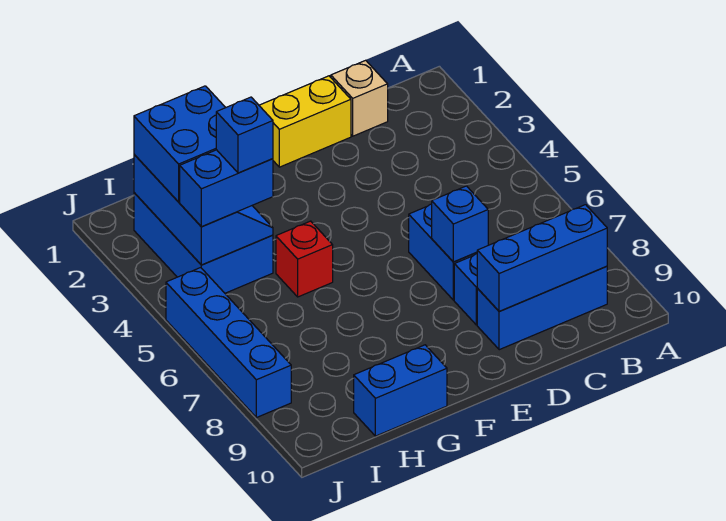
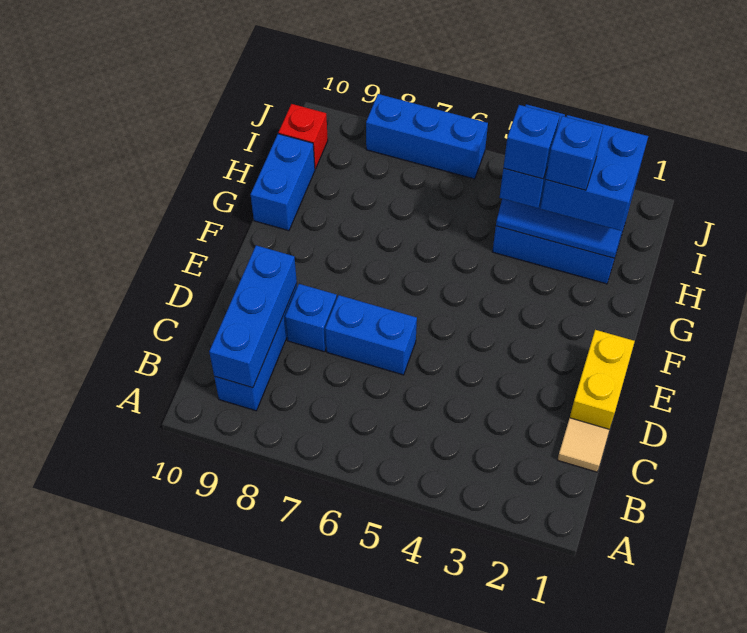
tan 1x1 brick [331,60,388,136] -> tan 1x1 tile [557,418,609,472]
blue 1x1 brick [432,186,488,262] -> blue 1x1 brick moved to [546,116,603,190]
red 1x1 brick [276,221,333,297] -> red 1x1 brick moved to [279,104,328,169]
blue 1x4 brick [166,268,291,418] -> blue 1x3 brick [366,94,488,179]

